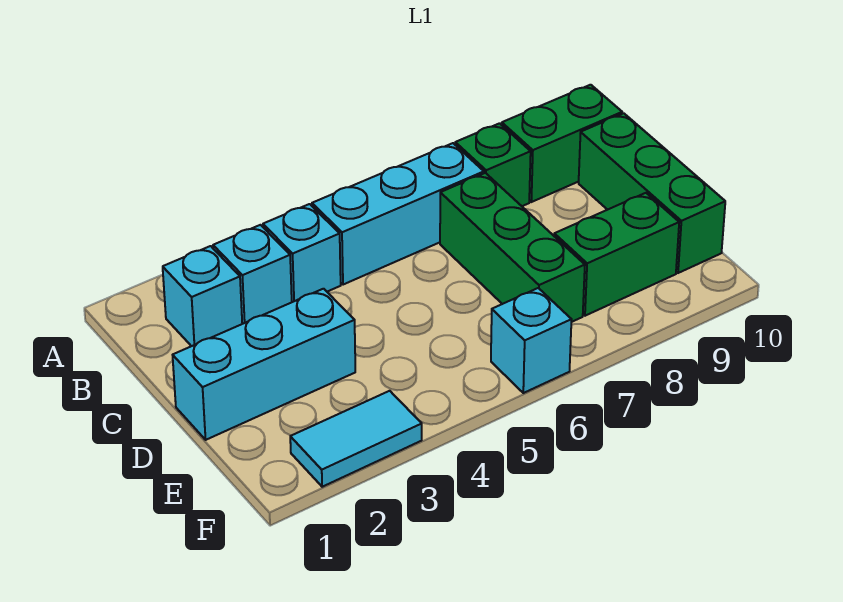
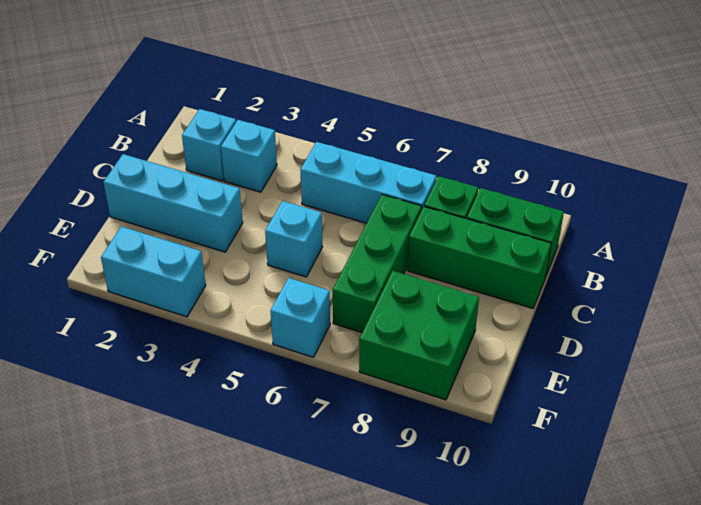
cyan 1x1 brick [263,204,341,302] -> cyan 1x1 brick moved to [265,201,322,277]
green 1x3 brick [579,113,725,273] -> green 1x3 brick turned to [407,207,551,308]
green 1x2 brick [554,193,679,316] -> green 2x2 brick [359,271,479,400]
cyan 1x2 tile [290,391,422,487] -> cyan 1x2 brick [101,226,206,317]

